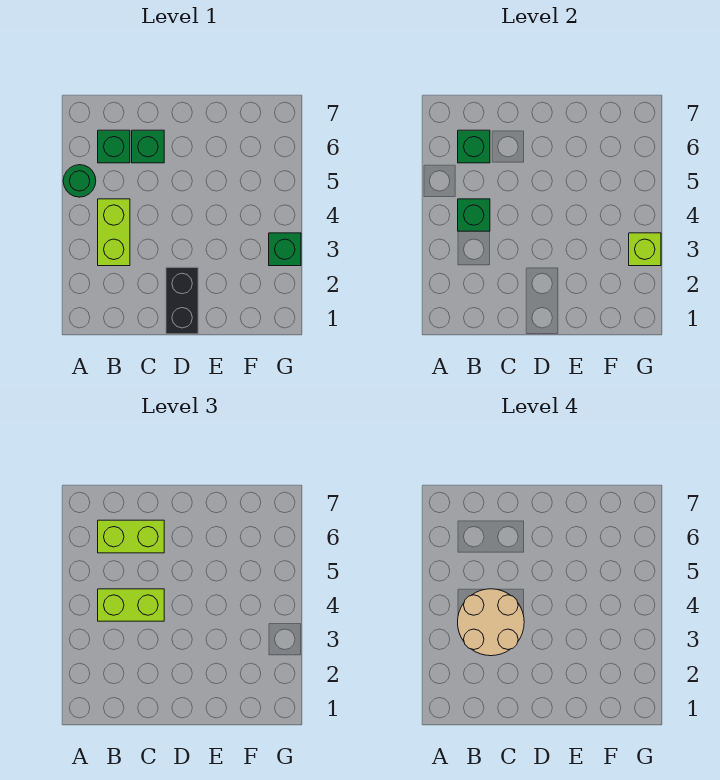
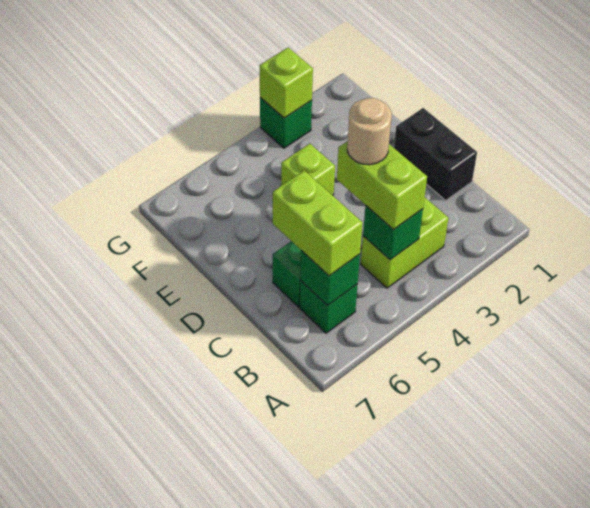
green 1x1 round brick [63,165,96,197] -> none
tan 2x2 round brick [458,589,524,656] -> tan 1x1 round brick [347,98,392,165]
black 1x2 brick [166,267,198,334] -> black 1x2 brick turned to [394,108,477,200]
none -> lime 1x1 brick [281,144,335,195]

